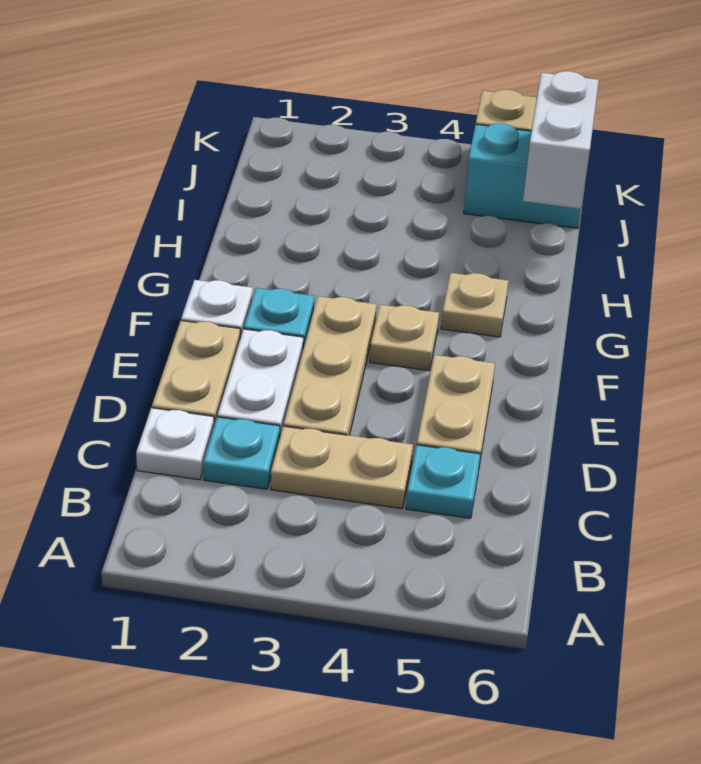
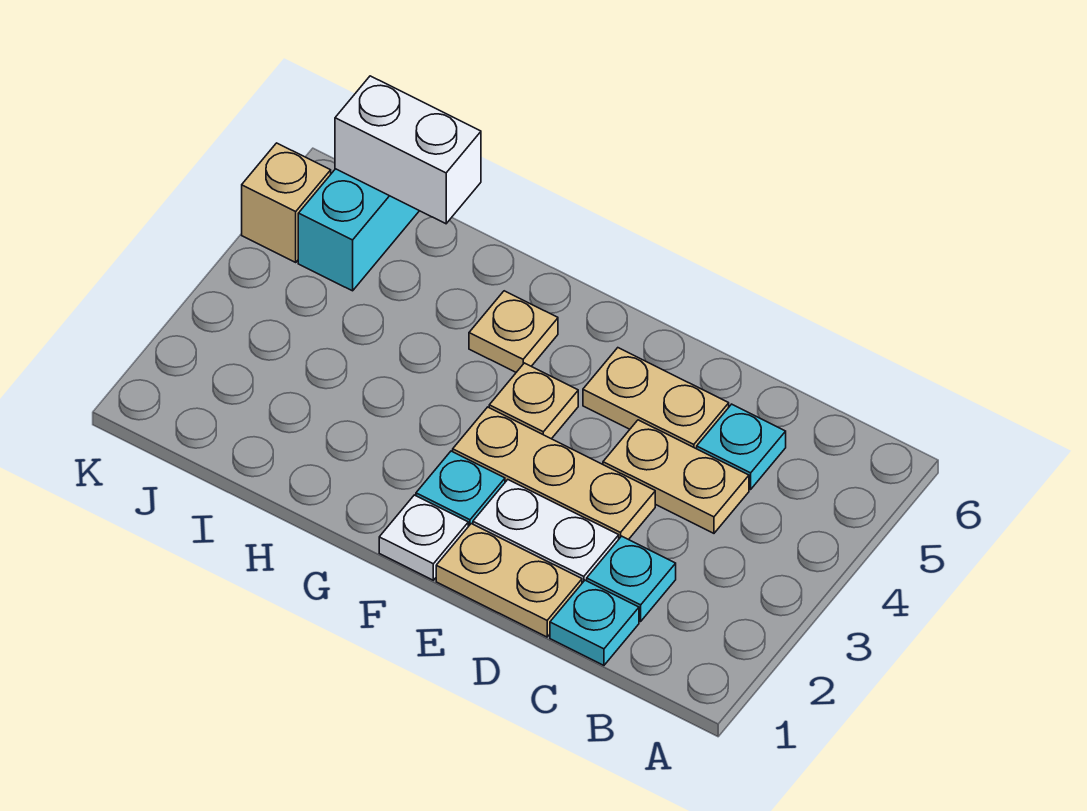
white 1x1 plate [136,408,214,480] -> cyan 1x1 plate [550,580,639,665]
tan 1x2 plate [271,426,413,509] -> tan 1x2 plate turned to [603,420,749,533]

